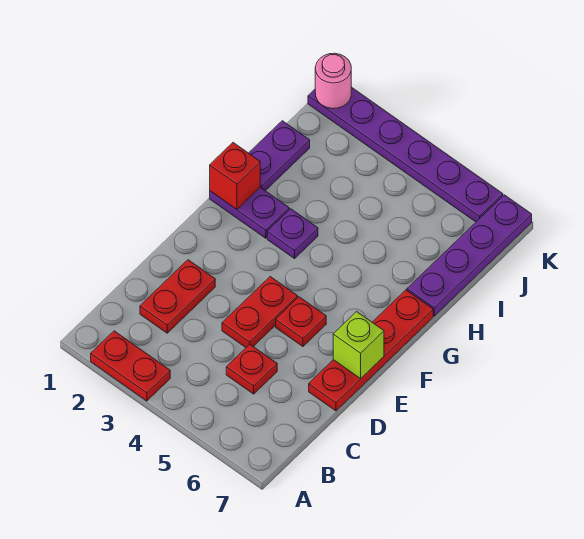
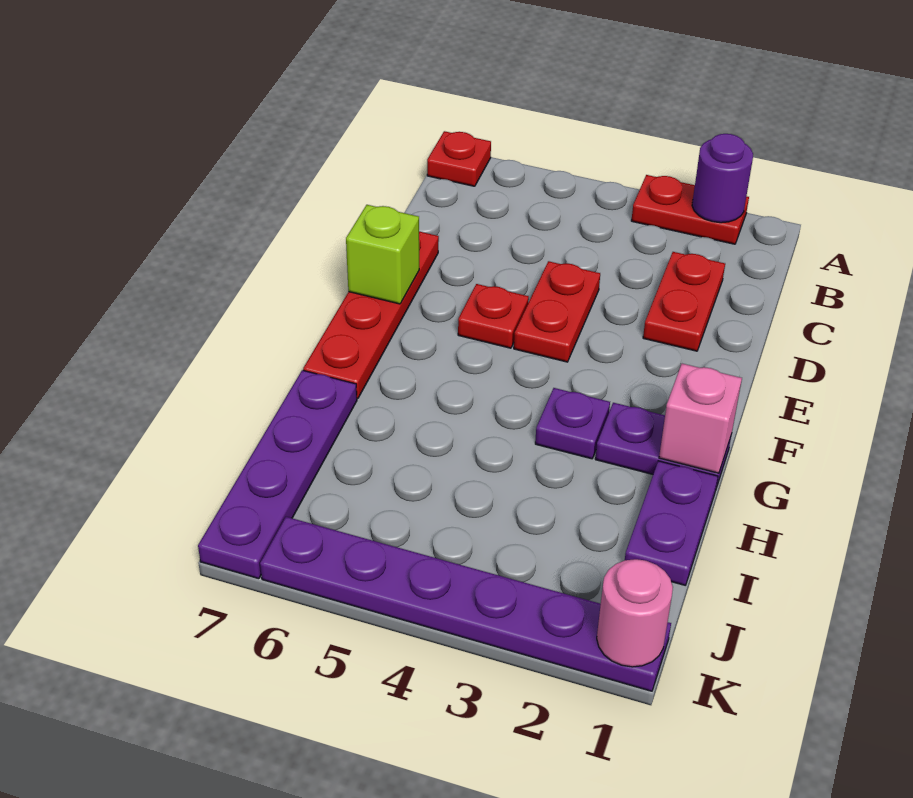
none -> purple 1x1 round brick [692,134,753,223]
red 1x1 plate [226,344,277,394] -> red 1x1 plate moved to [427,131,491,186]
red 1x1 brick [210,143,260,209] -> pink 1x1 brick [659,364,742,473]

